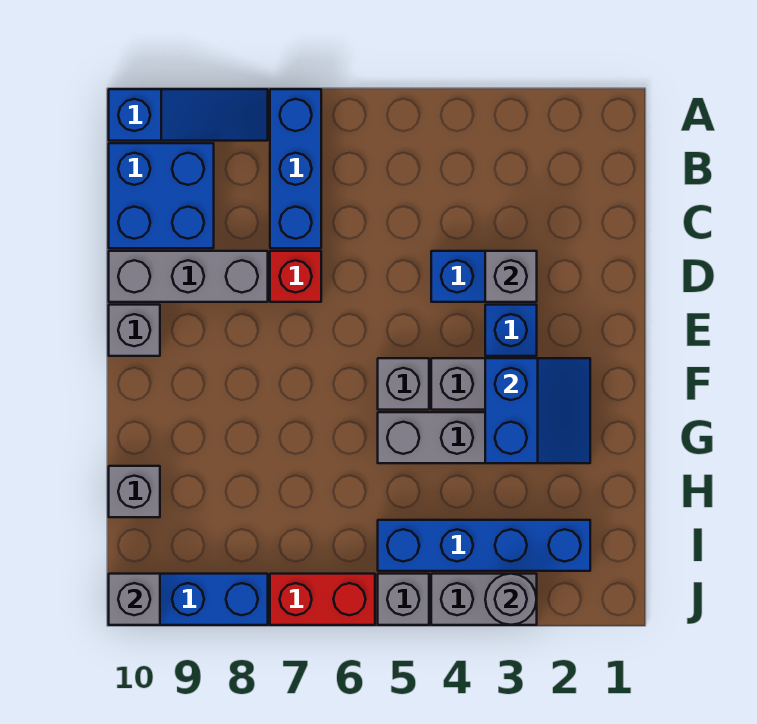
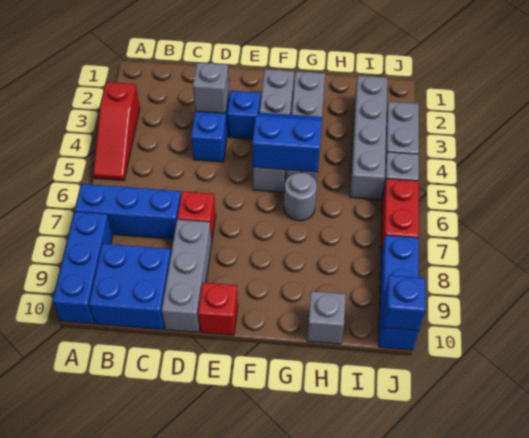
none -> red 1x3 slope [93,82,140,181]
blue 1x3 slope [109,89,268,141] -> blue 1x3 brick [53,212,113,324]
grey 1x1 brick [109,305,160,356] -> red 1x1 brick [198,283,238,335]
blue 2x2 slope [485,358,590,463] -> blue 2x2 slope moved to [252,112,322,172]
blue 1x4 brick [378,520,590,571] -> grey 1x4 brick [350,76,387,200]
grey 1x1 round brick [485,574,536,625] -> grey 1x1 round brick moved to [284,172,317,221]
grey 1x1 brick [109,574,160,625] -> blue 1x1 brick [383,275,425,331]

